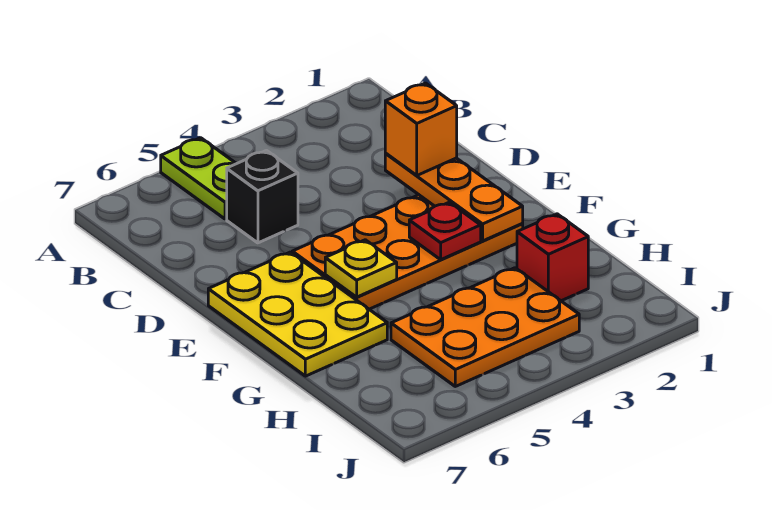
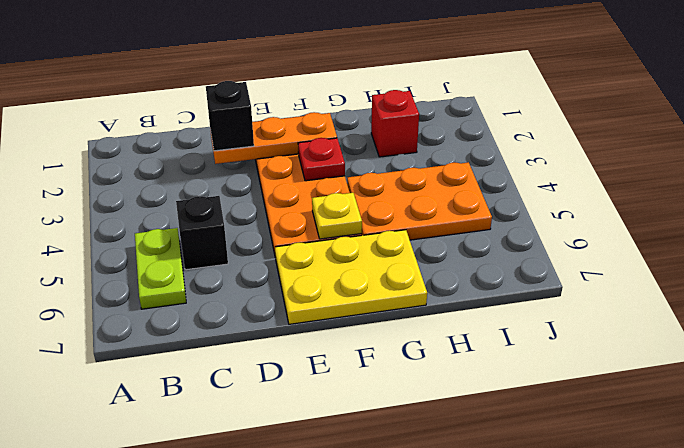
lime 1x2 plate [161,138,236,219] -> lime 1x2 plate turned to [135,228,186,309]
orange 1x1 brick [385,83,457,175] -> black 1x1 brick [206,81,254,151]
orange 2x3 plate [391,268,579,386] -> orange 2x3 plate turned to [347,162,492,240]

